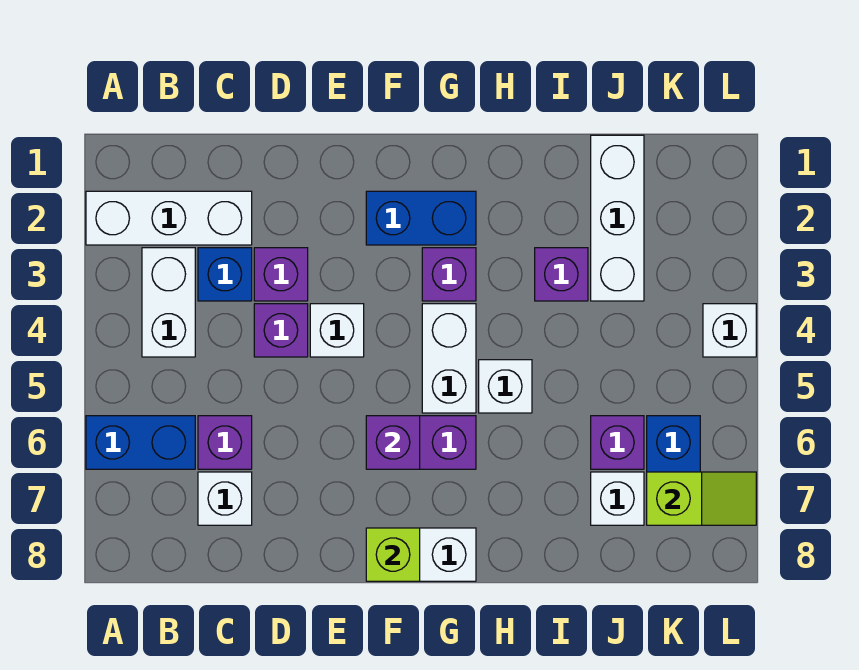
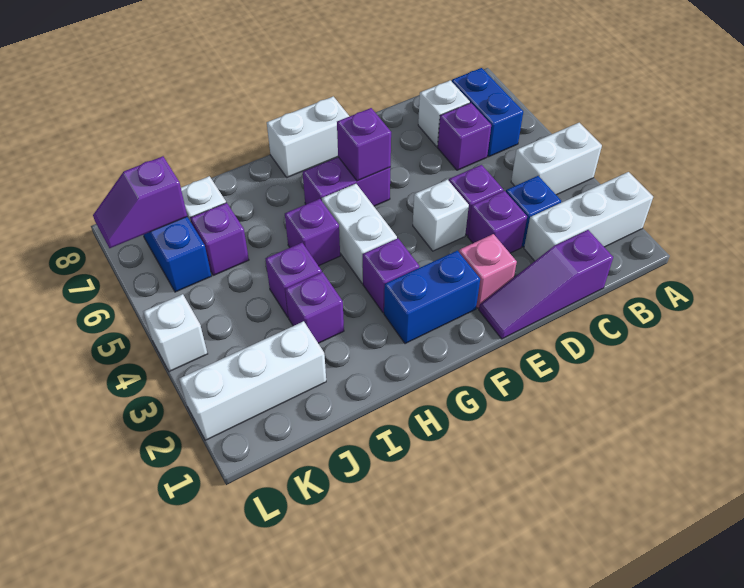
blue 1x2 brick [86,416,195,469] -> blue 1x2 brick turned to [452,68,523,157]
white 1x2 brick [142,248,195,357] -> white 1x2 brick turned to [511,123,602,195]
none -> purple 1x3 slope [479,230,613,339]
none -> pink 1x1 brick [459,234,517,308]
lime 1x1 brick [366,528,420,581] -> none
white 1x1 brick [479,360,532,413] -> purple 1x1 brick [285,199,340,266]
none -> purple 1x1 brick [265,243,322,317]
white 1x3 brick [591,135,644,301] -> white 1x3 brick turned to [179,321,326,440]
lime 1x2 slope [647,472,756,525] -> purple 1x2 slope [93,156,187,248]

